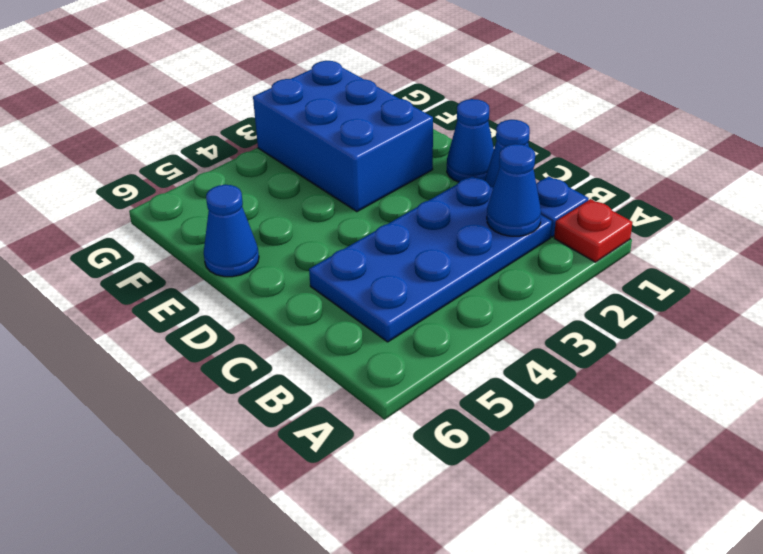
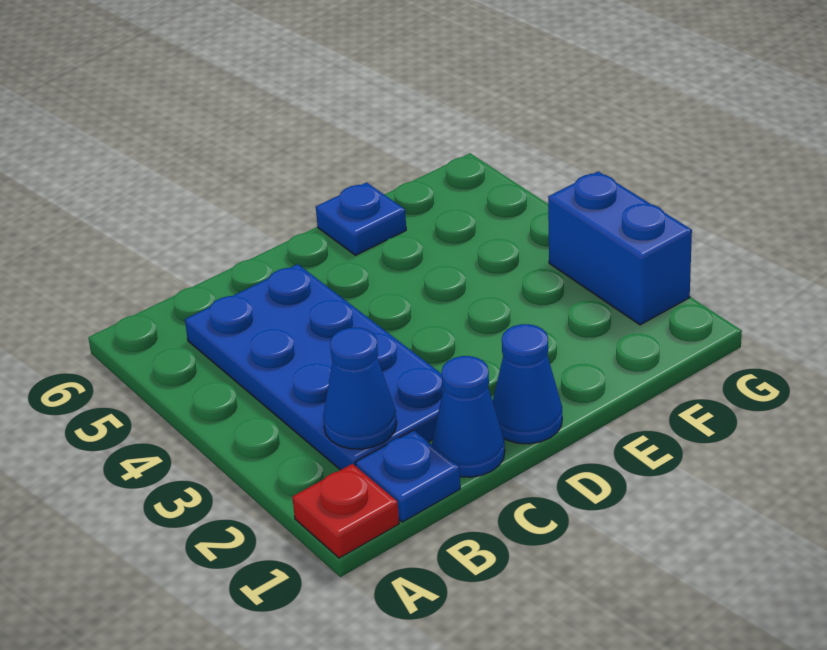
blue 2x3 brick [253,61,433,212] -> blue 1x2 brick [548,171,692,325]
blue 1x1 cone [204,185,259,277] -> blue 1x1 plate [316,182,406,255]

